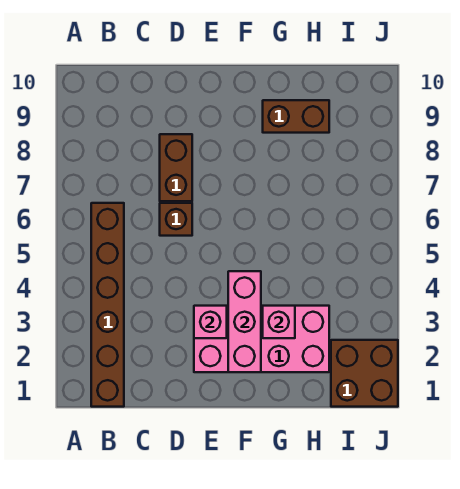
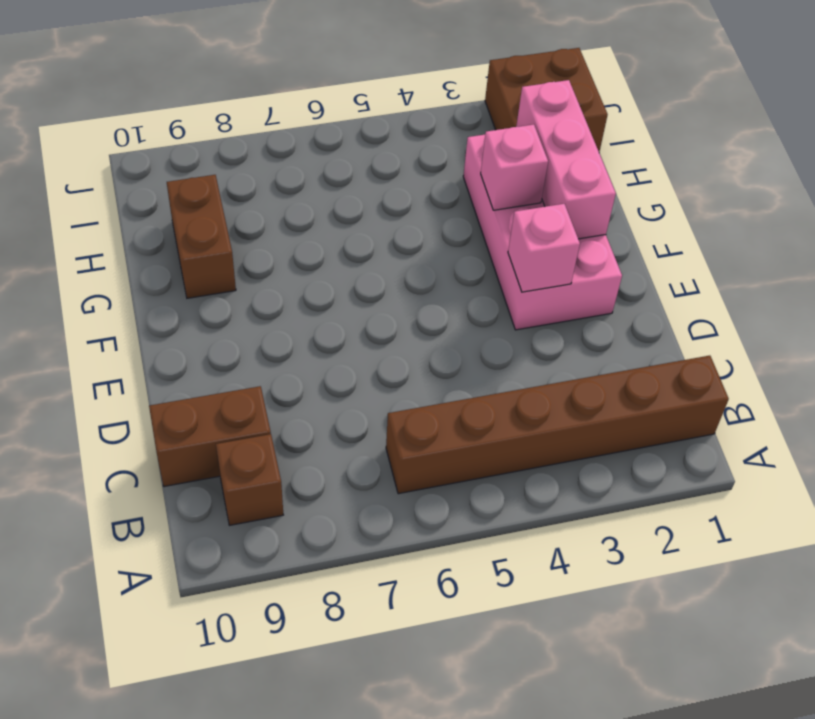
brown 1x1 brick [160,203,192,236] -> brown 1x1 brick moved to [216,434,283,525]
brown 1x2 brick [160,134,192,201] -> brown 1x2 brick moved to [149,386,271,486]
pink 1x3 brick [228,271,261,372] -> pink 1x3 brick turned to [516,80,616,239]

